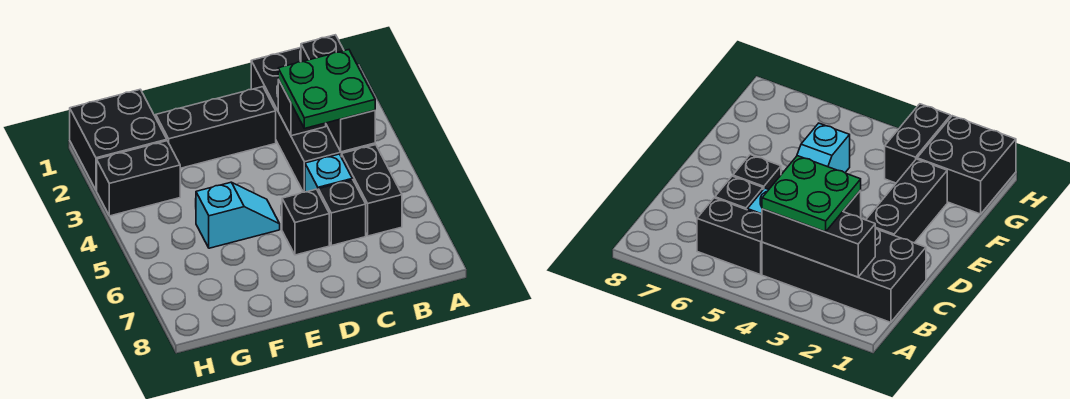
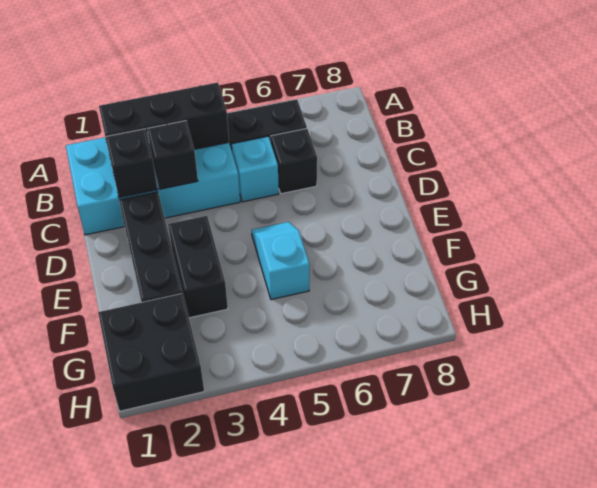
black 2x4 brick [251,48,375,192] -> cyan 2x4 brick [66,138,240,235]
green 2x2 plate [278,50,375,128] -> none
black 1x1 brick [282,189,329,255] -> black 1x1 brick moved to [105,129,158,198]
black 1x2 brick [97,141,180,216] -> black 1x2 brick moved to [168,216,228,318]

